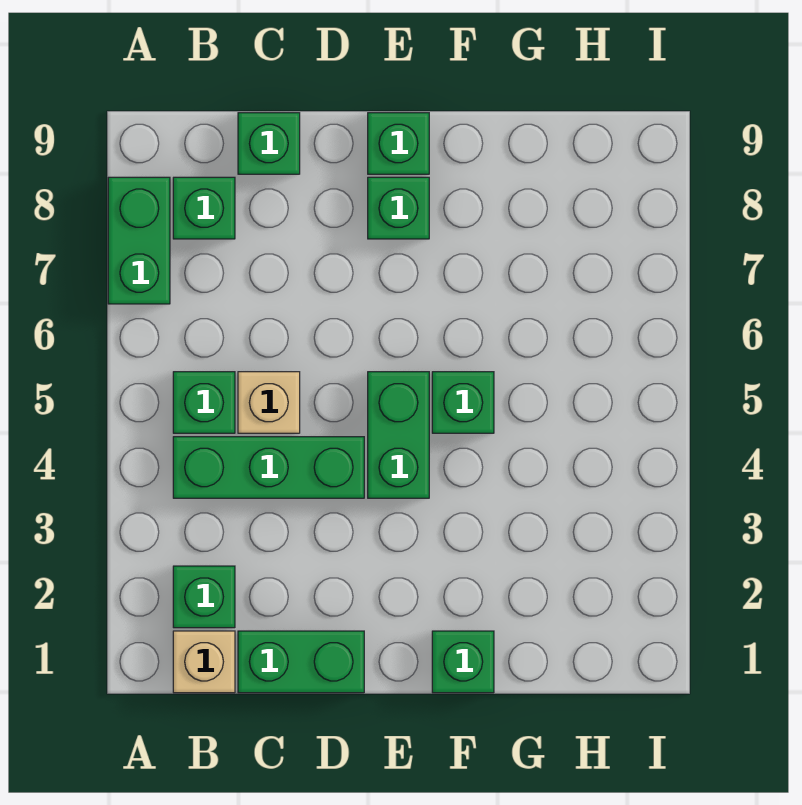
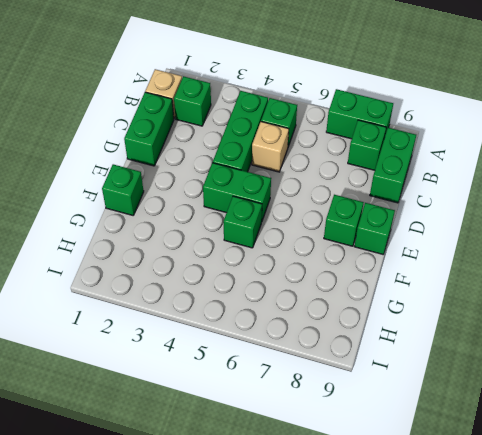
green 1x1 brick [238,113,300,174] -> green 1x2 brick [370,128,416,203]

